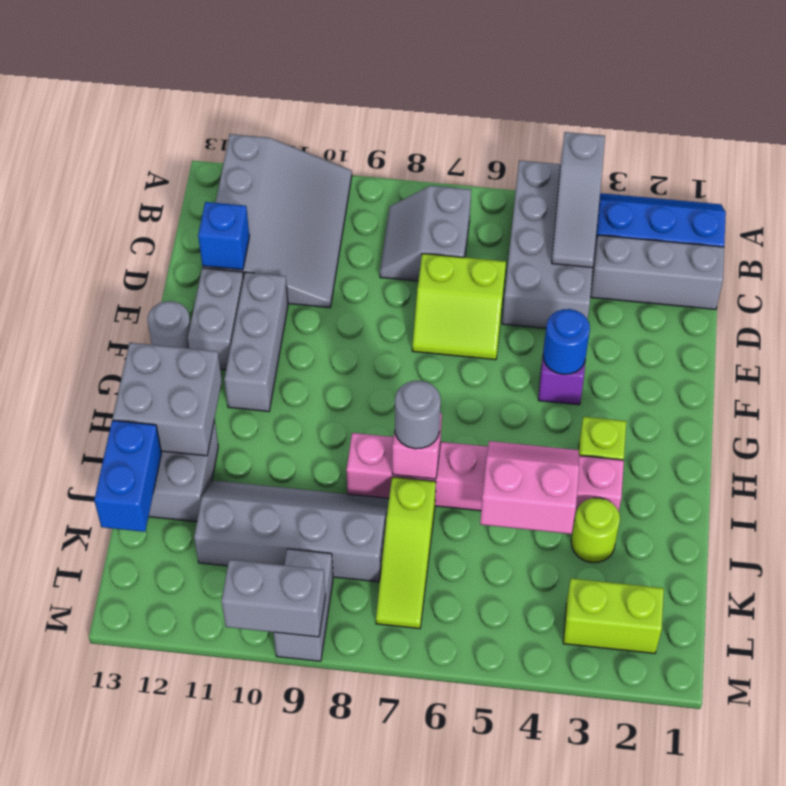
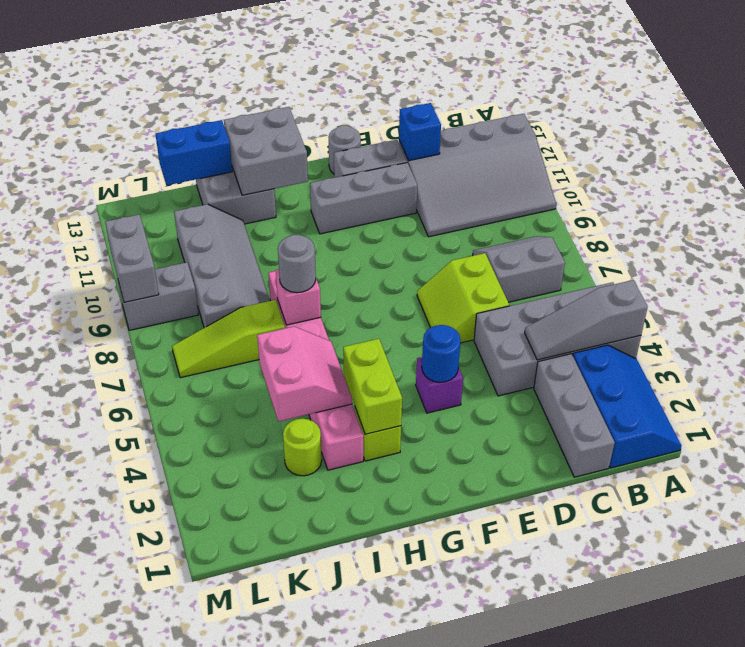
lime 1x2 brick [563,579,664,653] -> lime 1x2 brick moved to [343,339,402,434]

